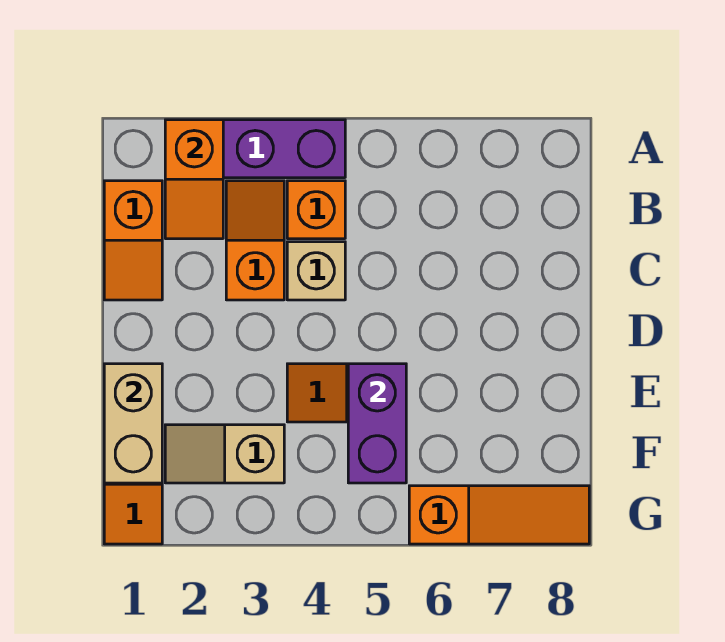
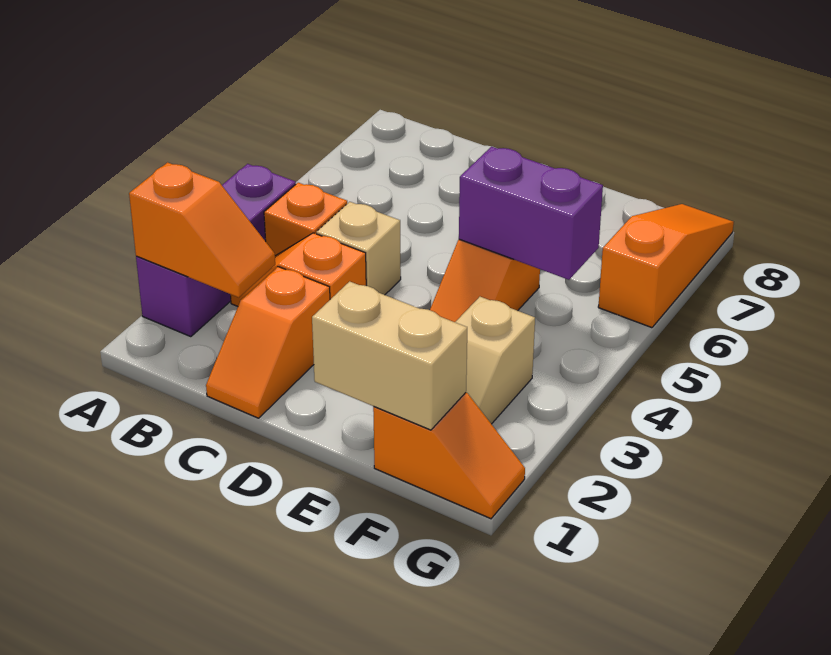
orange 1x2 slope [104,181,162,300] -> orange 1x2 slope turned to [206,267,330,418]

